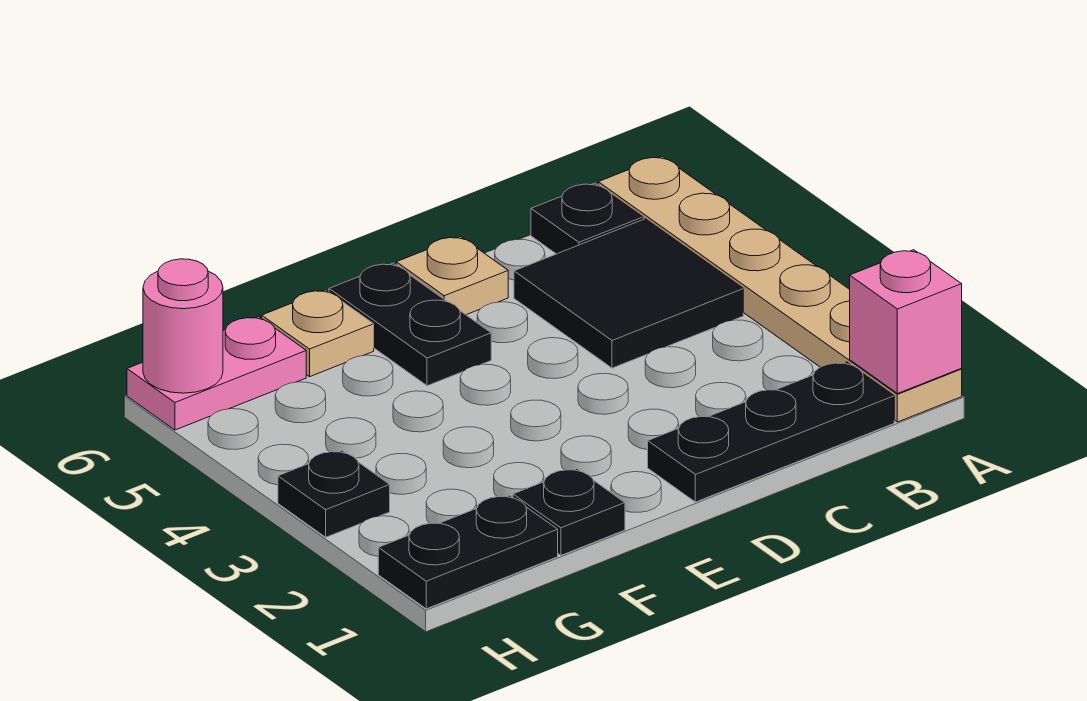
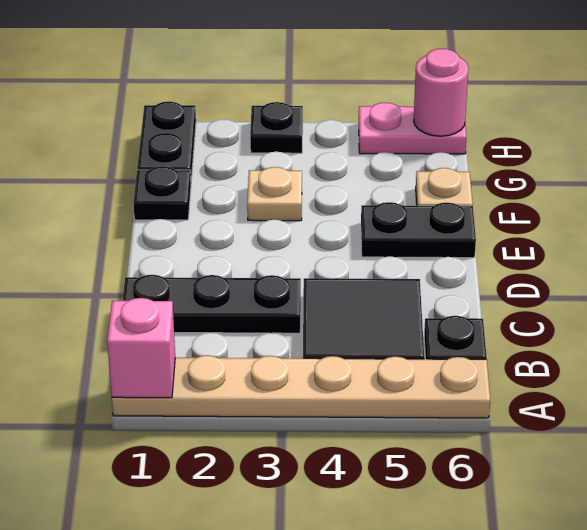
black 1x3 plate [648,362,894,502] -> black 1x3 plate turned to [123,275,301,333]
tan 1x1 plate [396,237,508,315] -> tan 1x1 plate moved to [247,167,302,221]
pink 1x2 plate [127,317,306,430] -> pink 1x2 plate turned to [359,103,467,154]

